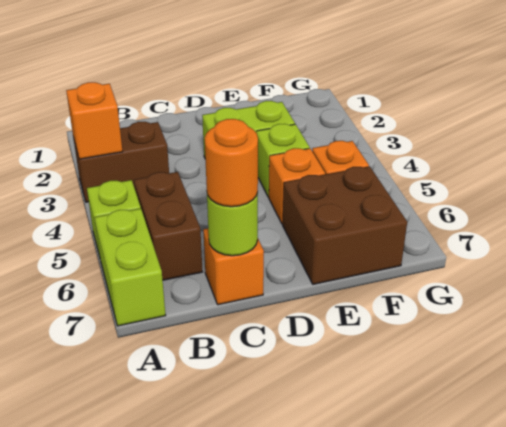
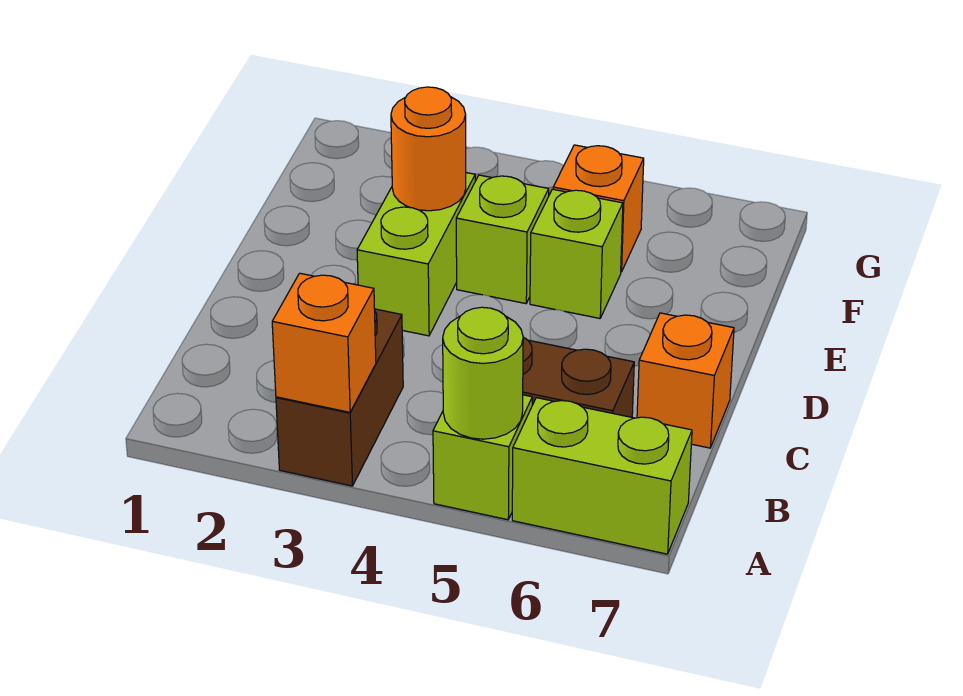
lime 1x1 round brick [207,193,258,256] -> lime 1x1 round brick moved to [443,307,523,439]
orange 1x1 round brick [205,119,258,207] -> orange 1x1 round brick moved to [391,87,466,211]
orange 1x1 brick [269,148,325,224] -> lime 1x1 brick [530,189,623,318]
brown 2x2 brick [283,166,407,284] -> none

